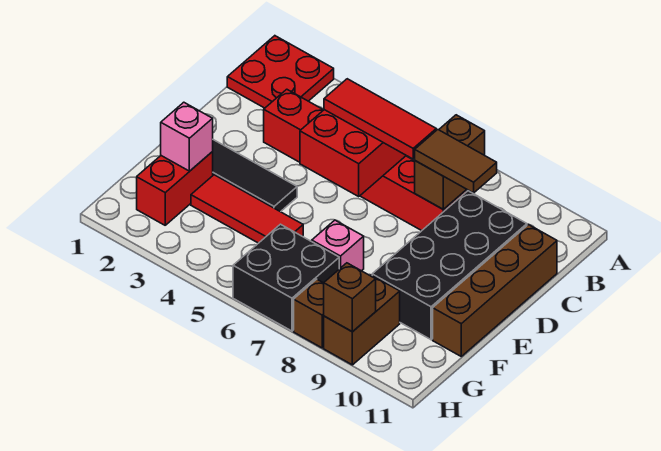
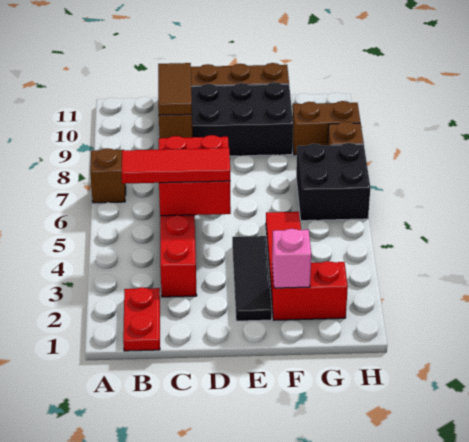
red 2x2 plate [227,36,334,108] -> red 1x2 plate [123,287,160,351]
red 1x3 tile [324,79,436,159] -> red 1x3 tile turned to [122,148,230,184]
pink 1x1 brick [312,220,364,271] -> none
brown 1x1 brick [324,263,376,332] -> none

